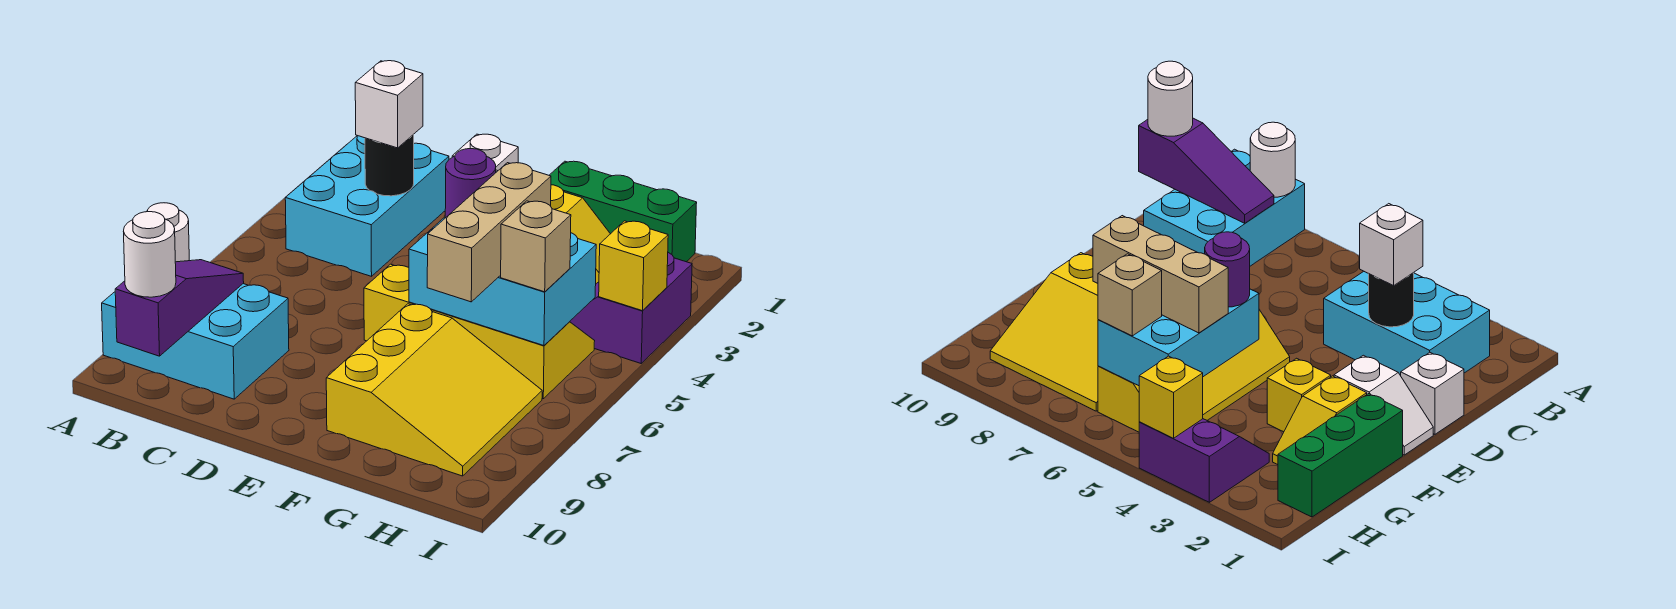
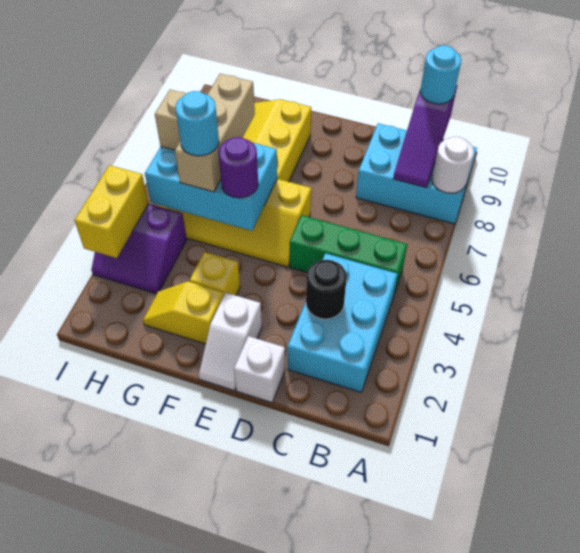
white 1x1 round brick [124,212,176,297] -> cyan 1x1 round brick [420,45,461,104]
white 1x1 brick [355,61,423,148] -> none
green 1x3 brick [549,161,697,262] -> green 1x3 brick moved to [290,215,407,294]
none -> cyan 1x1 round brick [175,91,219,156]
purple 2x2 slope [570,253,692,363] -> purple 2x2 slope turned to [91,204,187,294]
yellow 1x1 brick [599,221,668,311] -> yellow 1x2 brick [74,165,149,258]

